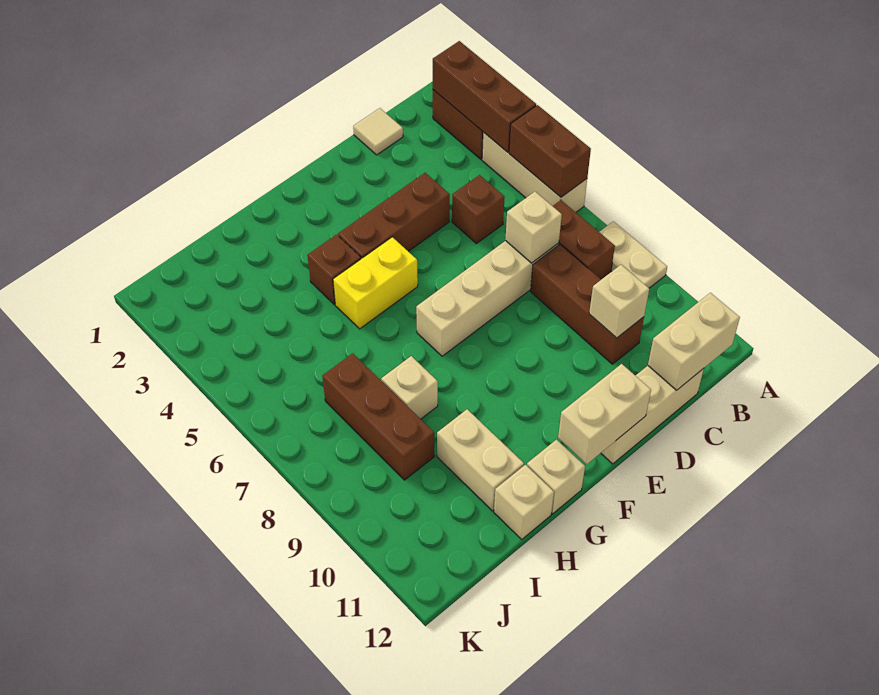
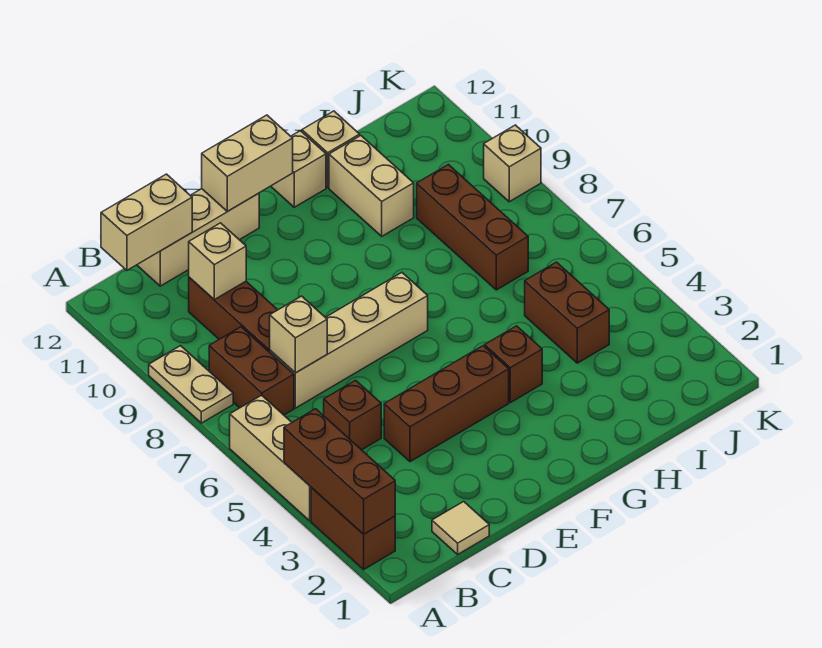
brown 1x2 brick [509,105,591,197] -> brown 1x2 brick moved to [525,262,609,363]
yellow 1x2 brick [333,237,418,329] -> none
tan 1x1 brick [381,356,438,419] -> tan 1x1 brick moved to [484,125,541,202]

